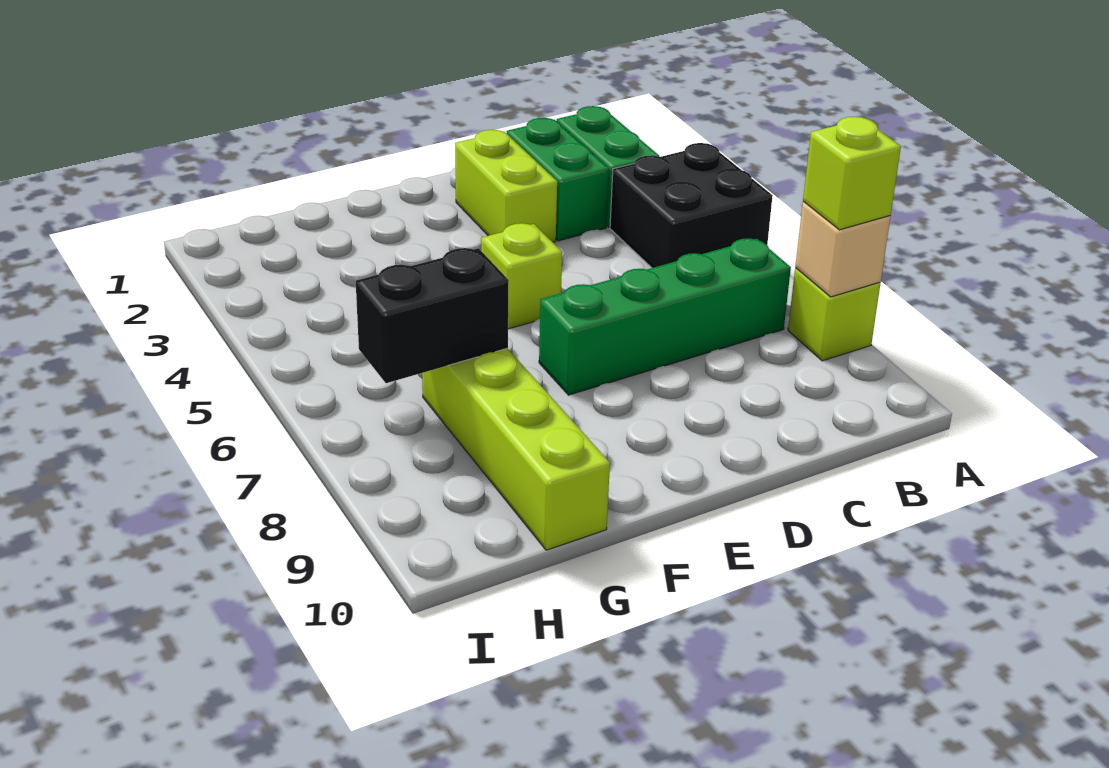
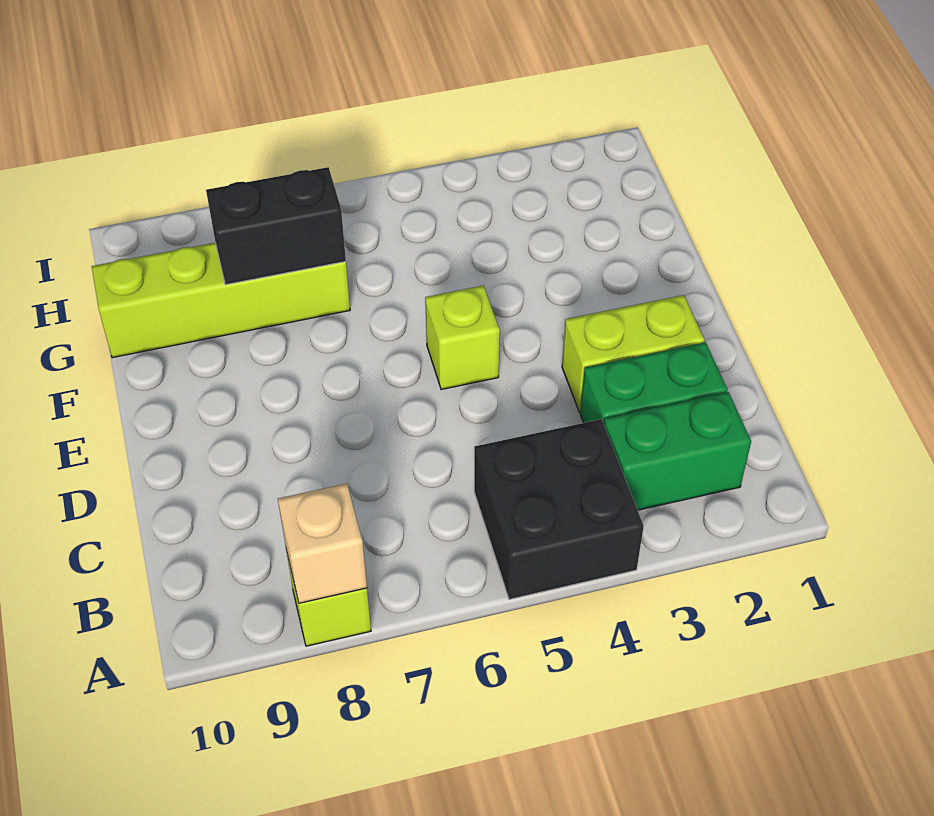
lime 1x1 brick [803,117,901,230] -> none
green 1x4 brick [539,238,791,395] -> none
black 1x2 brick [356,248,509,383] -> black 1x2 brick turned to [206,167,346,285]

